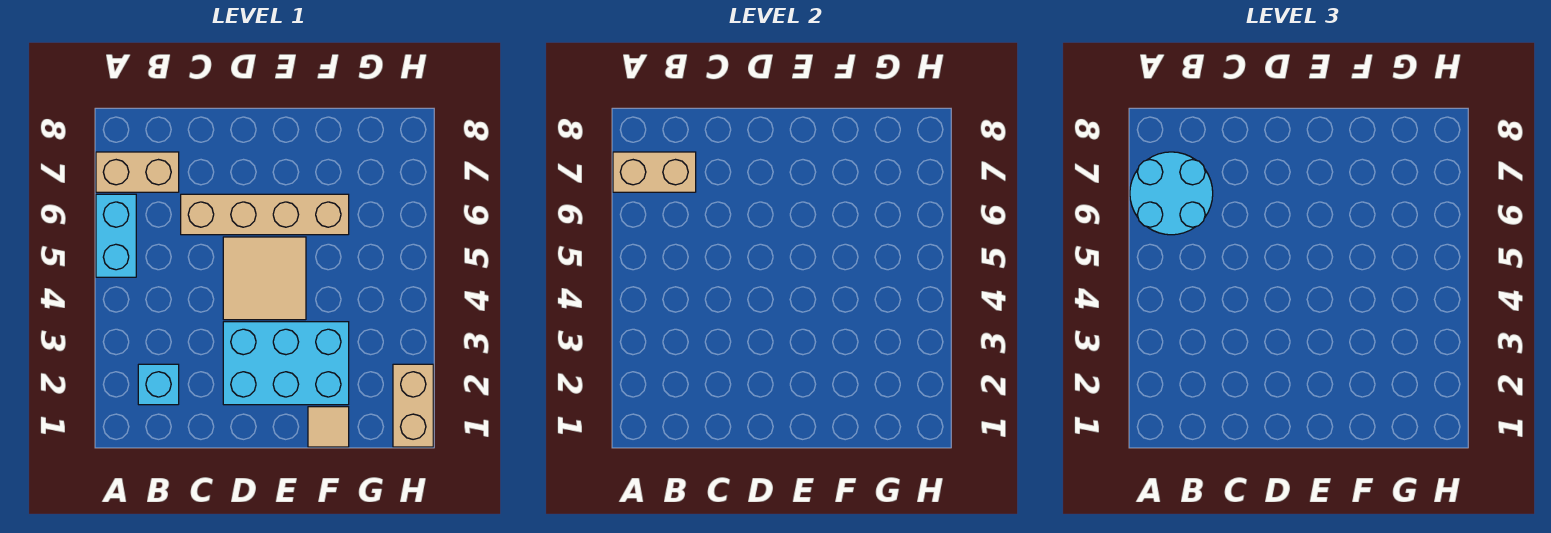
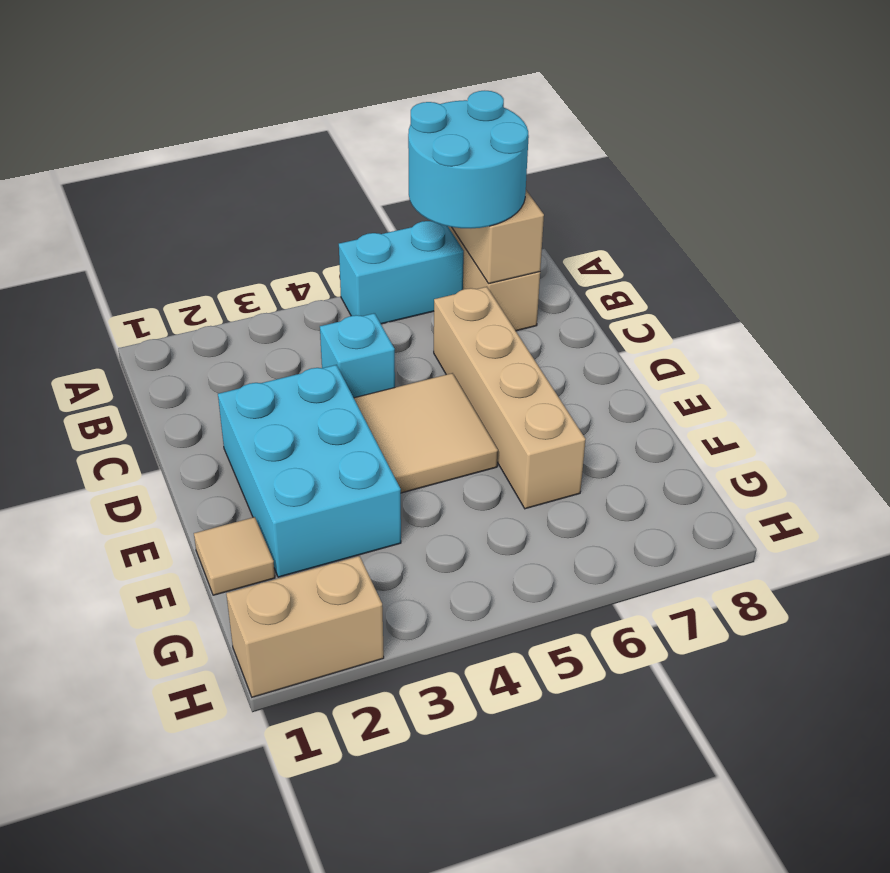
cyan 1x1 brick [138,364,179,405] -> cyan 1x1 brick moved to [320,313,395,398]

